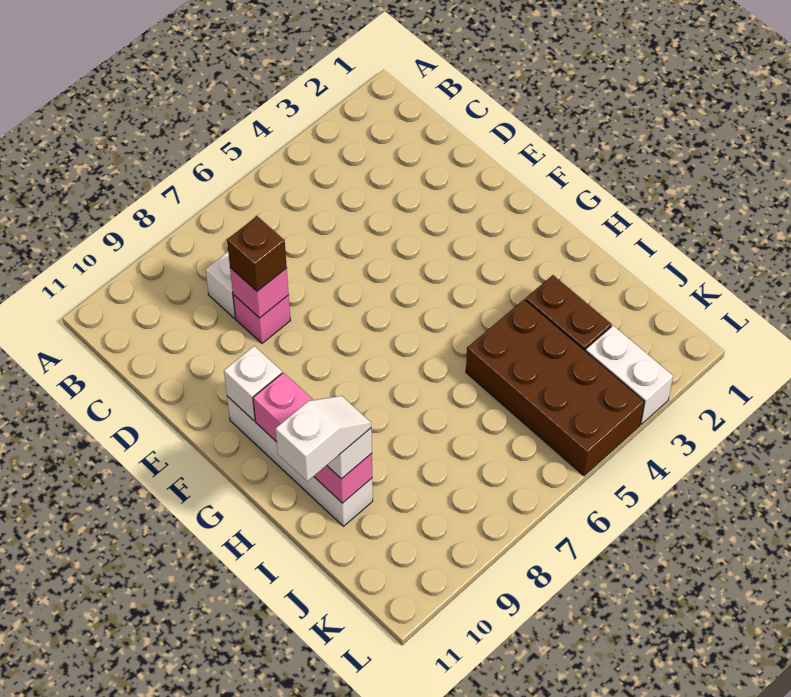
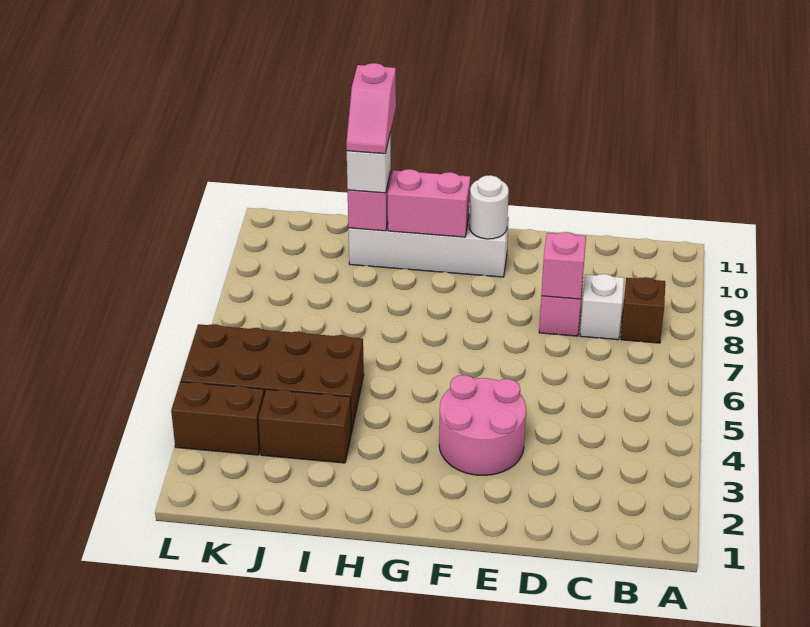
brown 1x1 brick [227,216,287,291] -> brown 1x1 brick moved to [621,277,665,343]
none -> pink 2x2 round brick [439,375,526,475]
white 1x1 brick [224,346,282,421] -> white 1x1 round brick [469,175,509,239]
white 1x2 slope [276,396,371,481] -> pink 1x2 slope [346,63,396,154]
white 1x2 brick [586,326,673,424] -> brown 1x2 brick [171,382,264,455]

